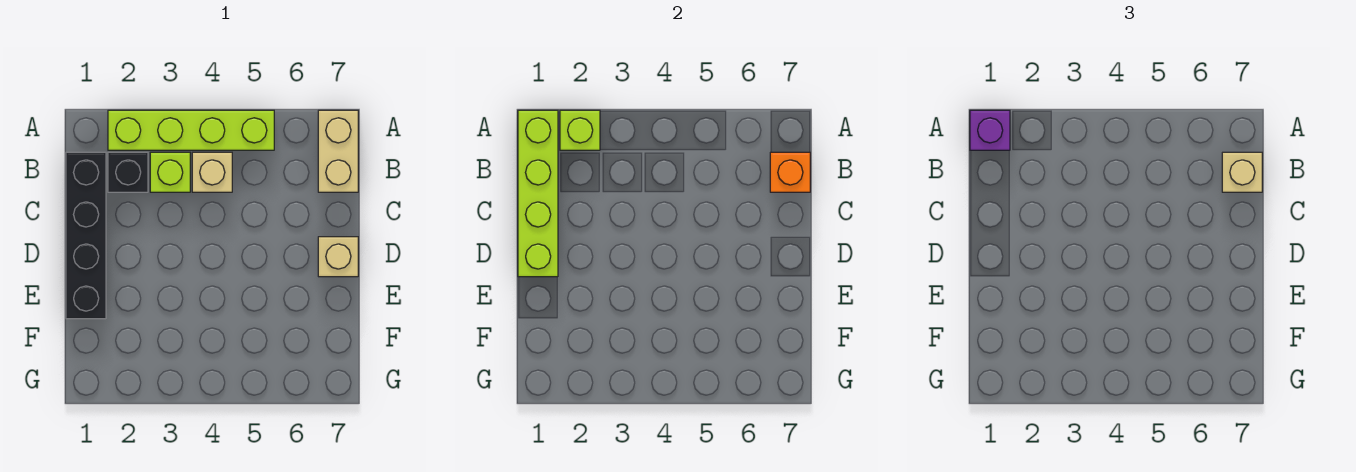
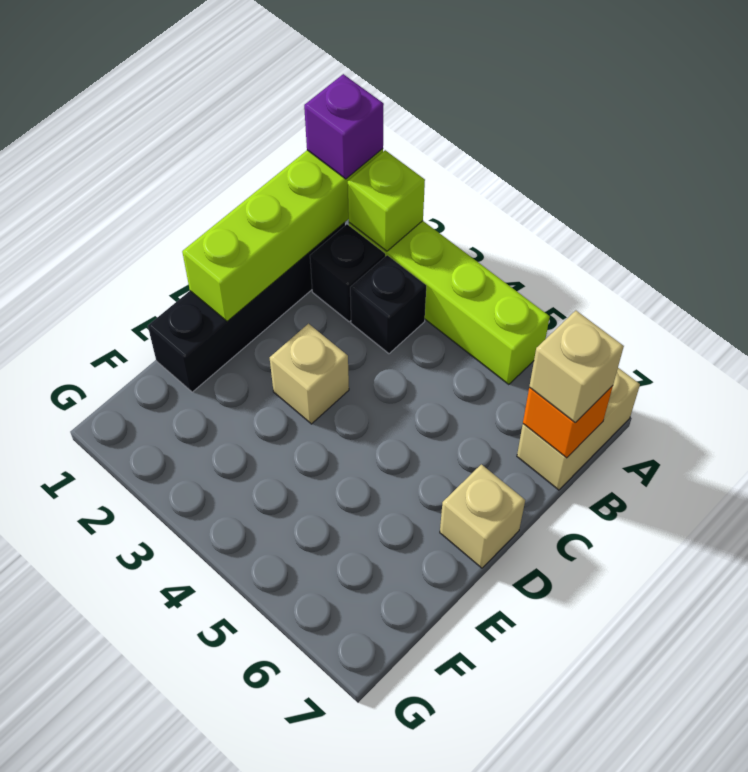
lime 1x1 brick [150,152,190,192] -> black 1x1 brick [350,255,426,354]
tan 1x1 brick [192,152,232,192] -> tan 1x1 brick moved to [270,324,349,424]

